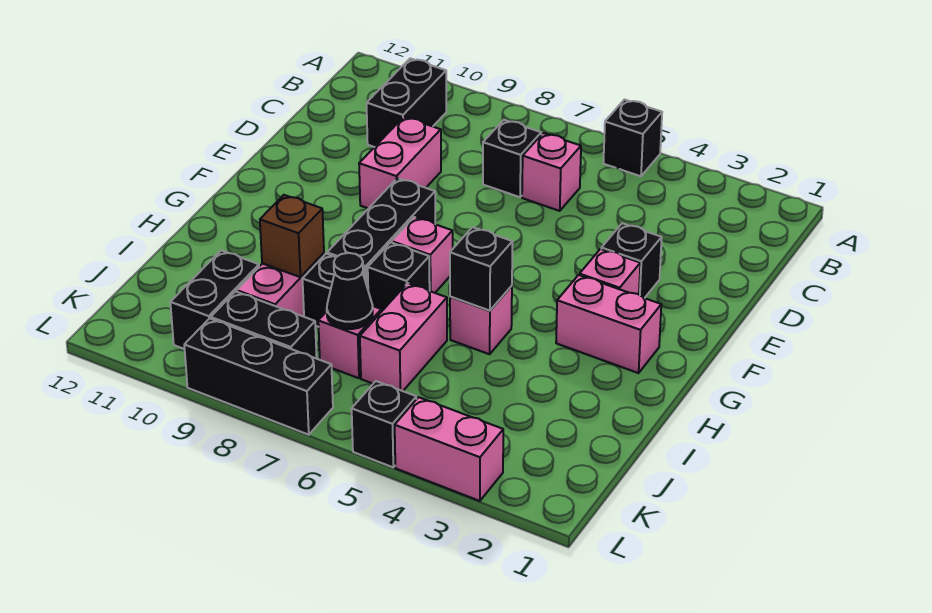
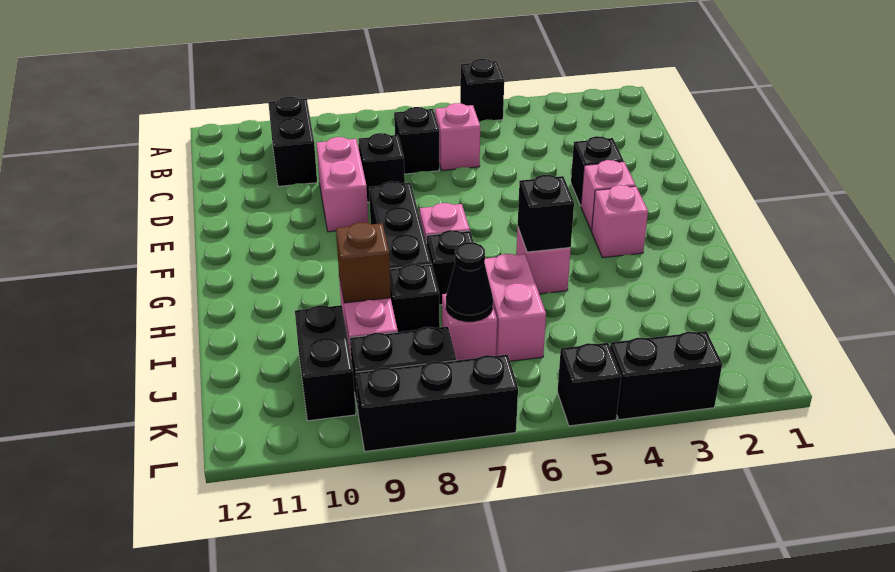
none -> black 1x1 brick [359,133,405,202]
pink 1x2 brick [556,275,661,373] -> pink 1x1 brick [592,185,648,258]
pink 1x2 brick [395,397,503,501] -> black 1x2 brick [610,331,722,420]

